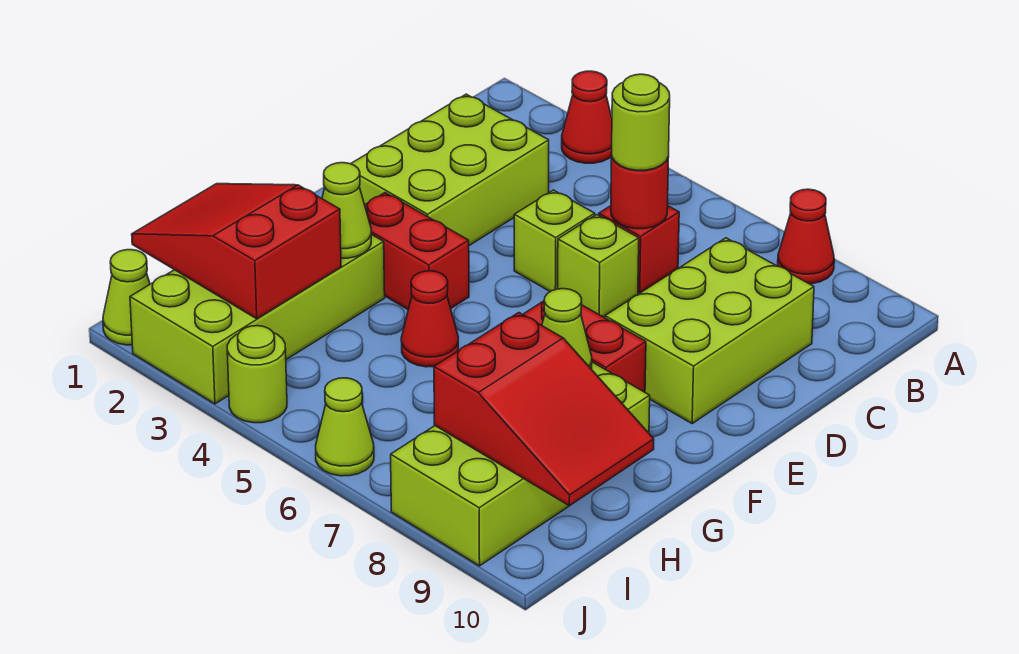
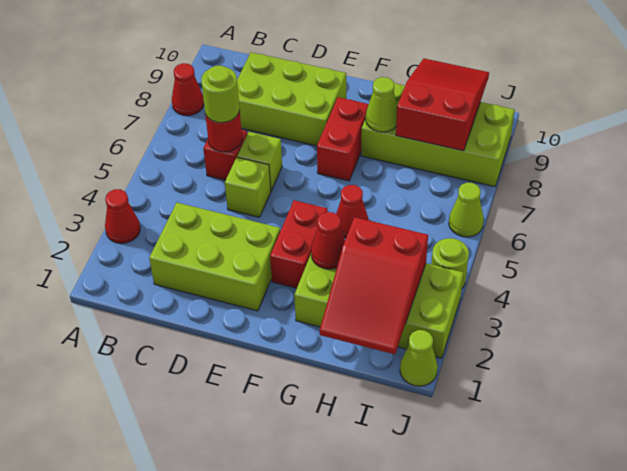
lime 1x1 cone [322,163,371,258] -> red 1x1 cone [311,212,345,269]

